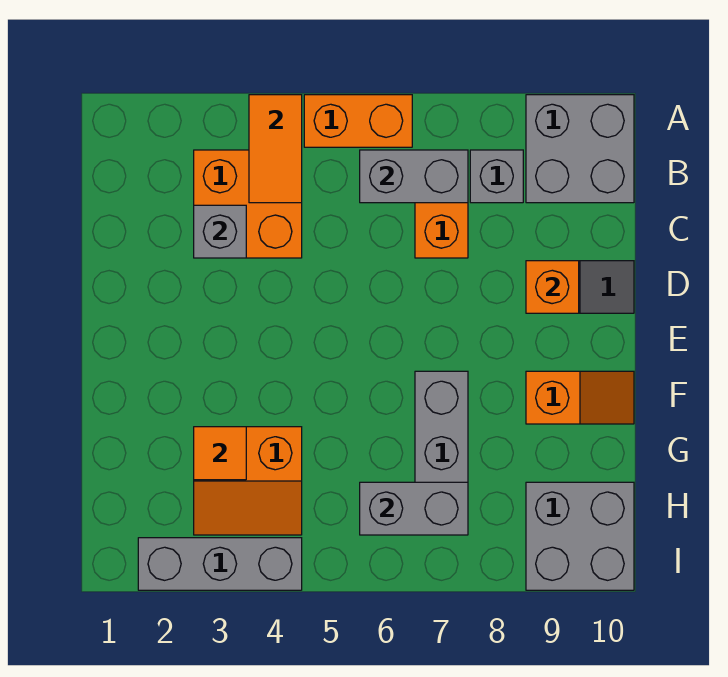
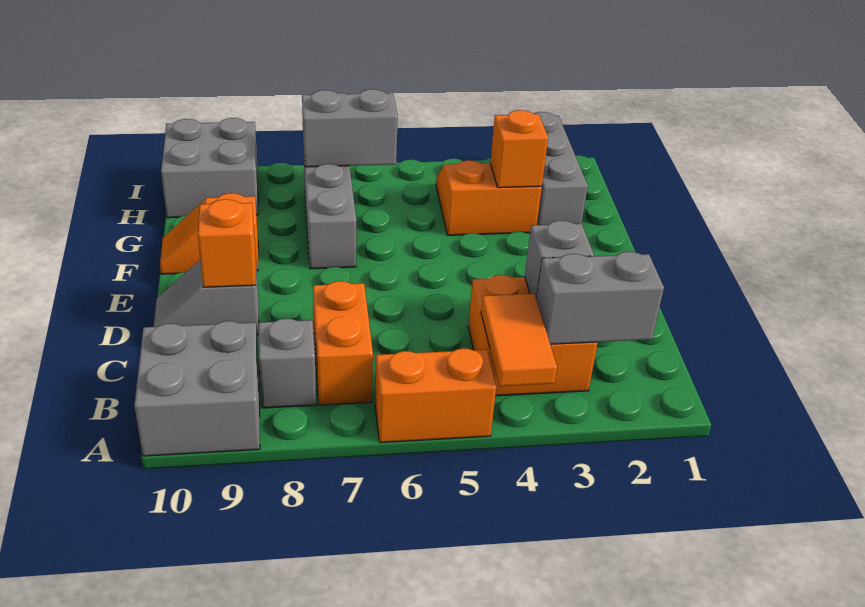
grey 1x2 brick [360,150,468,203] -> grey 1x2 brick moved to [536,252,664,344]
orange 1x1 tile [194,427,246,480] -> orange 1x1 brick [490,110,548,188]
grey 1x3 brick [138,538,302,590] -> grey 1x3 brick turned to [534,112,588,225]

